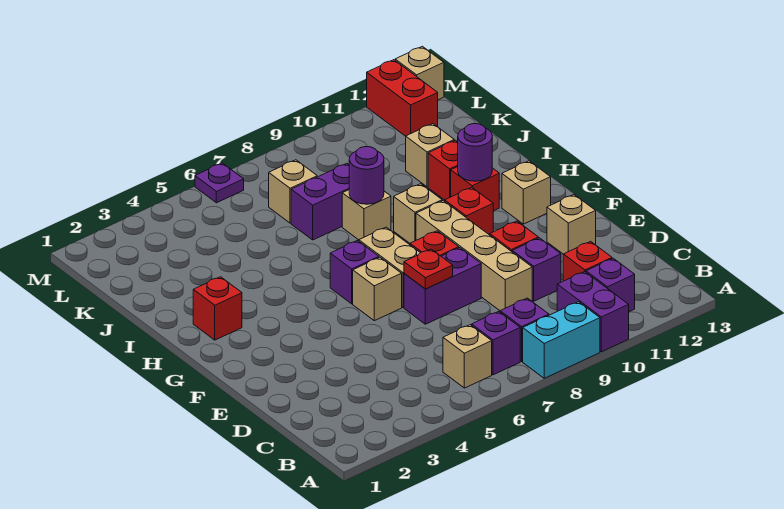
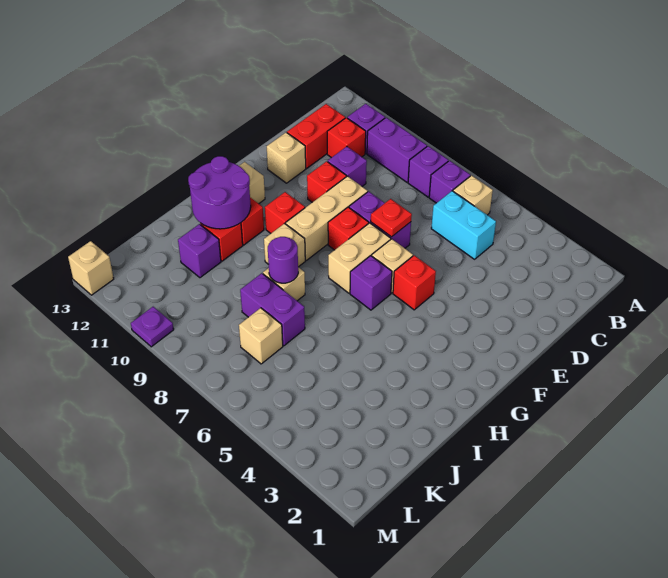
cyan 1x2 brick [523,302,600,378] -> cyan 1x2 brick moved to [431,191,496,259]
purple 1x2 brick [557,272,629,352] -> purple 1x2 brick turned to [367,118,427,182]
tan 1x4 brick [416,201,532,311] -> tan 1x3 brick [286,176,368,260]
red 1x1 brick [193,277,242,340] -> red 1x1 brick moved to [393,255,436,310]
purple 1x1 round brick [458,124,492,181] -> purple 2x2 round brick [188,156,251,229]
tan 1x1 brick [406,124,454,187] -> purple 1x1 brick [178,224,221,278]
red 1x2 brick [367,60,438,136] -> red 1x2 brick moved to [287,104,345,168]
purple 1x1 plate [195,163,244,203] -> purple 1x1 plate moved to [131,307,174,347]

